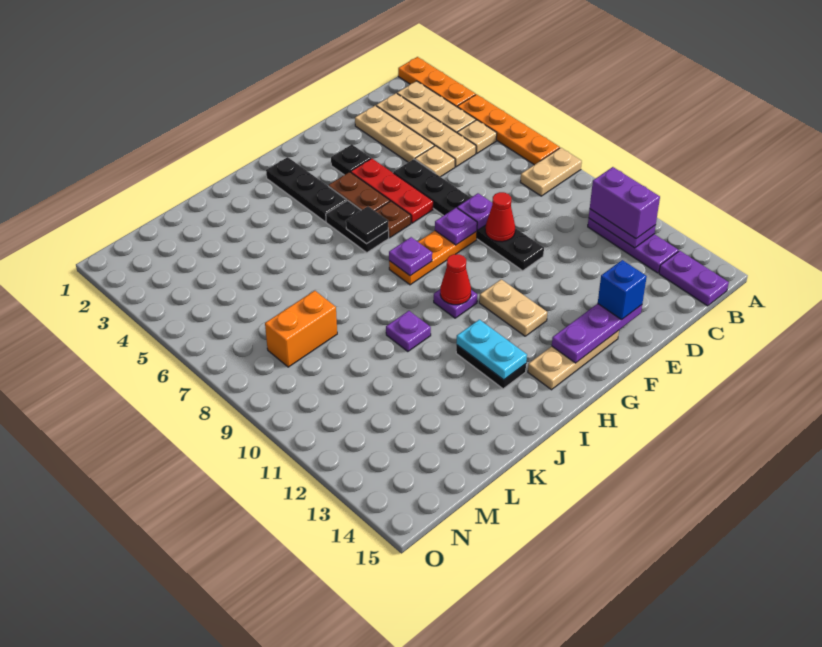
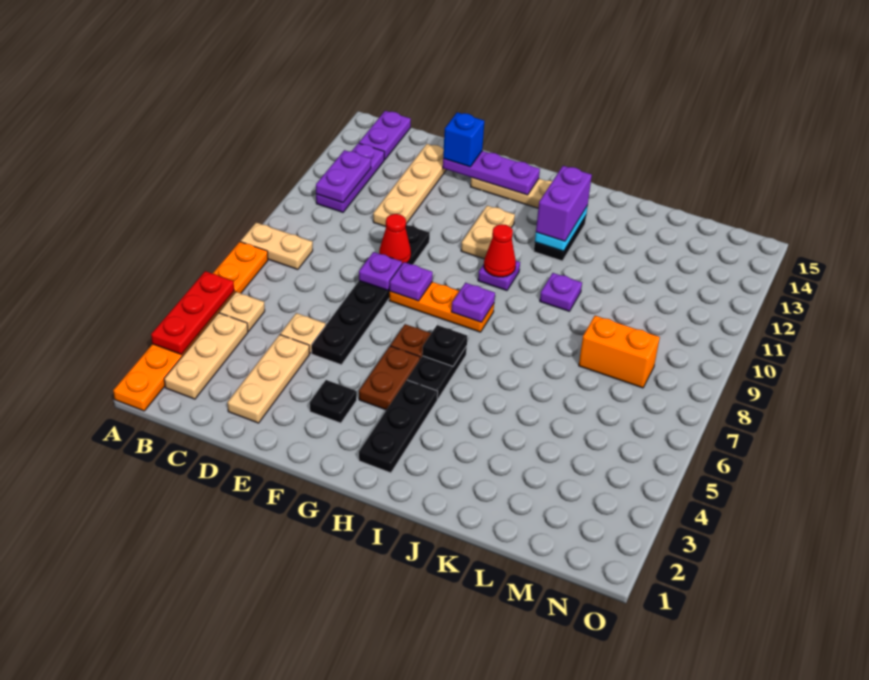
purple 1x2 brick [590,167,660,239] -> purple 1x2 brick moved to [536,166,592,241]
tan 1x4 plate [376,93,476,167] -> tan 1x4 plate moved to [373,144,446,226]
red 1x3 plate [351,158,433,223] -> red 1x3 plate moved to [151,271,234,355]
black 1x1 tile [346,206,388,244] -> black 1x1 plate [422,325,468,366]

